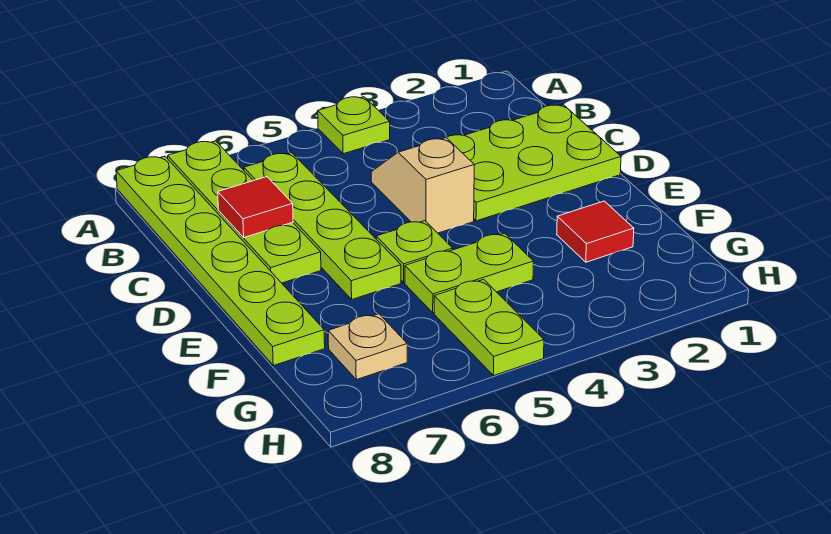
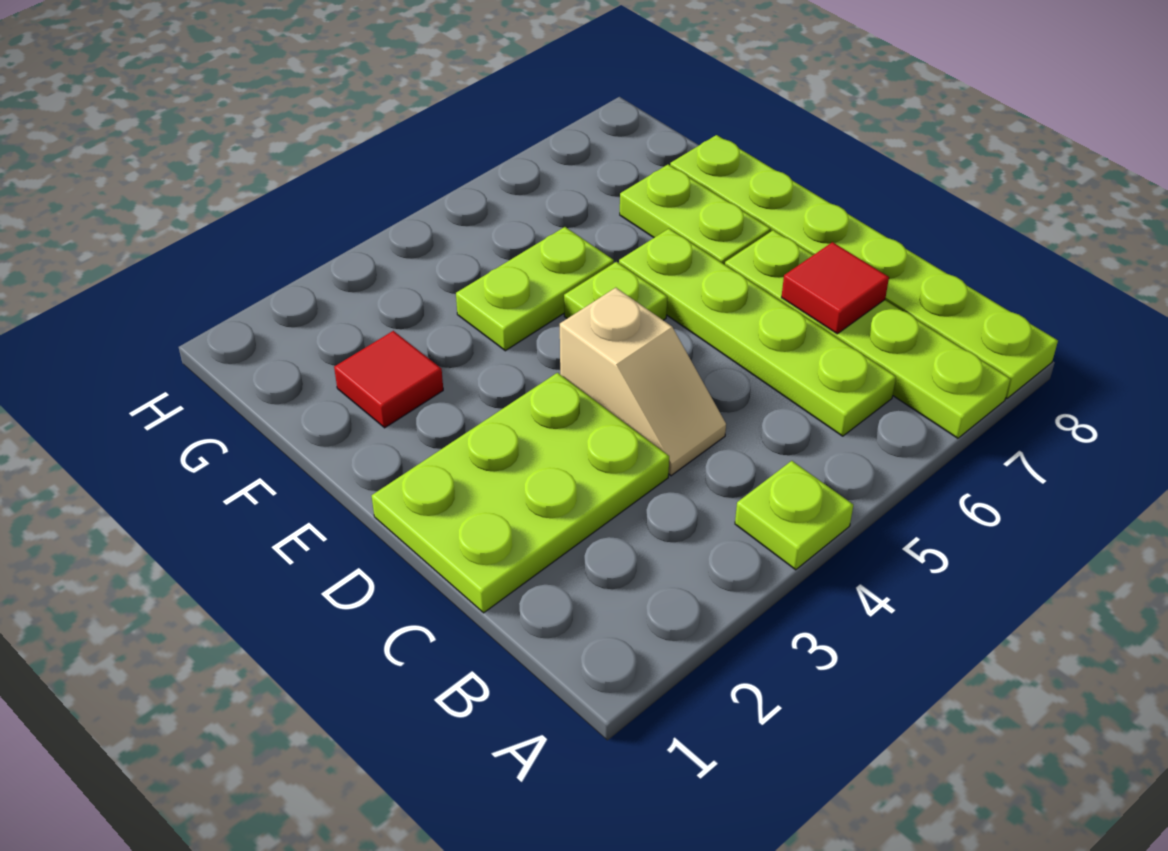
lime 1x2 plate [434,279,544,376] -> lime 1x2 plate moved to [620,164,770,265]
tan 1x1 plate [328,314,407,380] -> none

